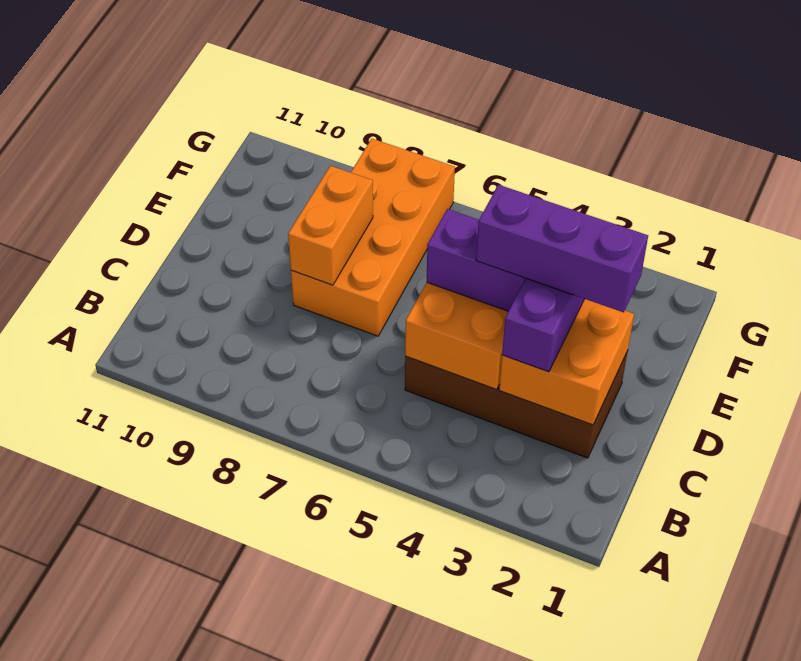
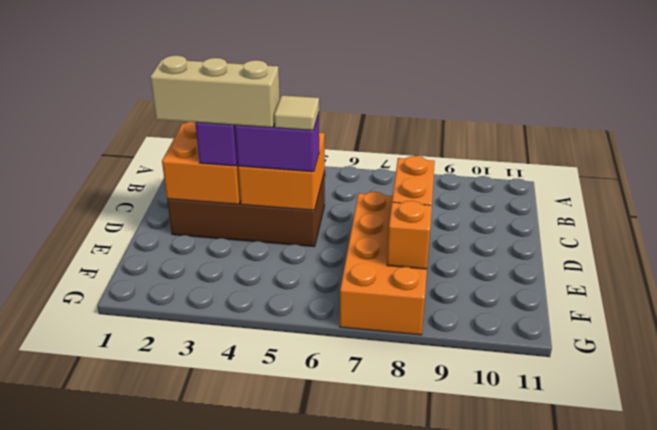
purple 1x3 brick [476,185,648,312] -> tan 1x3 brick [150,56,280,128]
none -> tan 1x1 tile [274,95,319,130]
none -> orange 1x1 brick [387,201,432,269]

